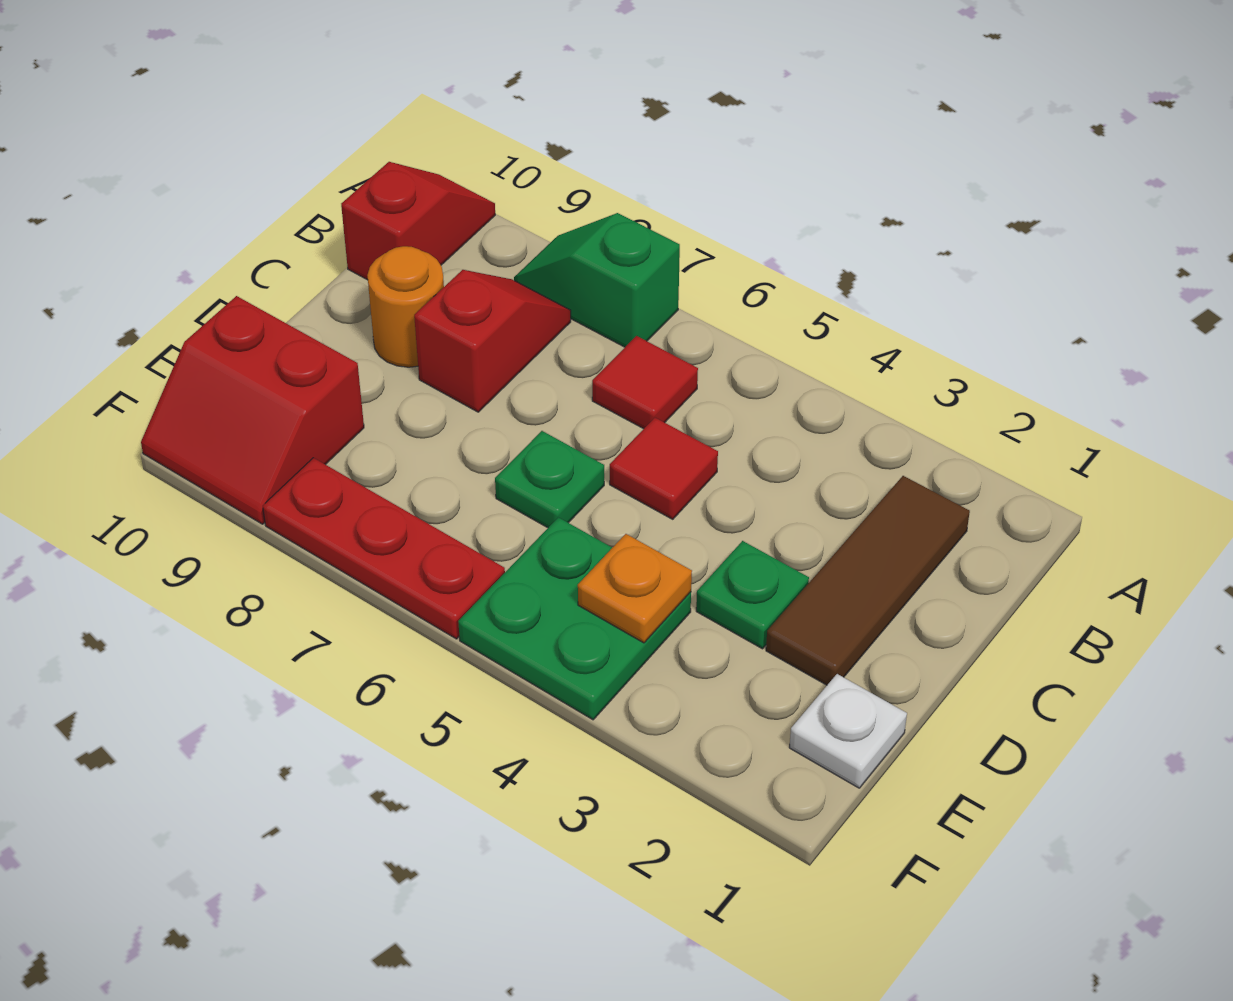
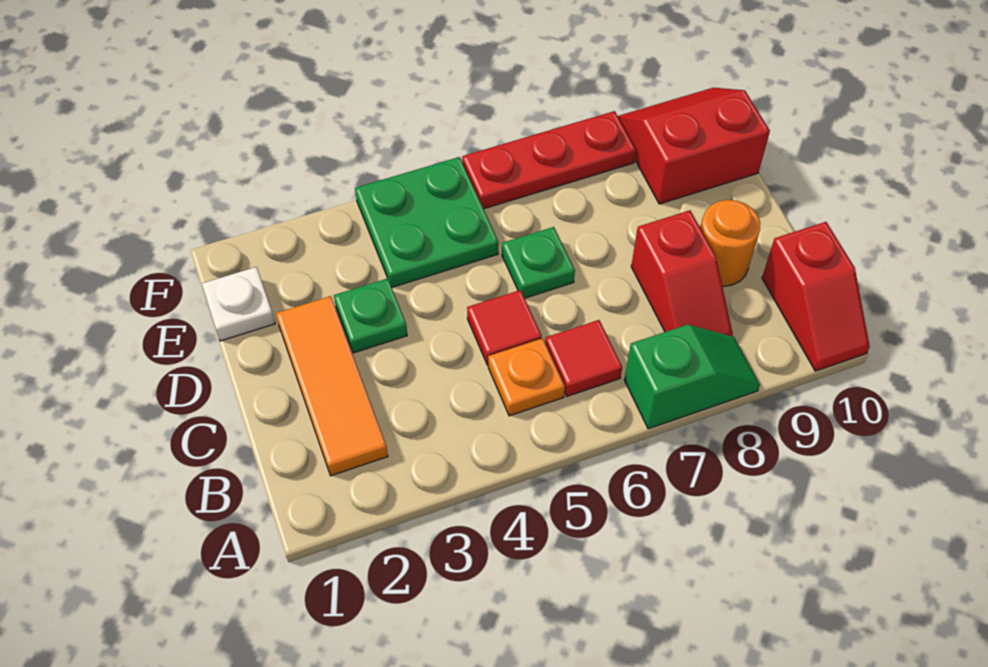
brown 1x3 tile [766,476,970,685] -> orange 1x3 tile [276,296,388,476]
orange 1x1 plate [578,534,692,643] -> orange 1x1 plate moved to [488,338,565,416]

